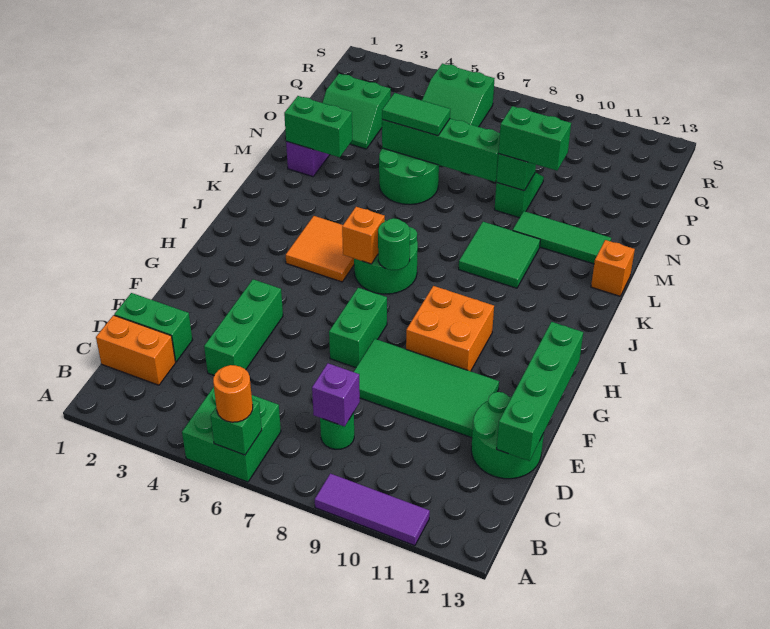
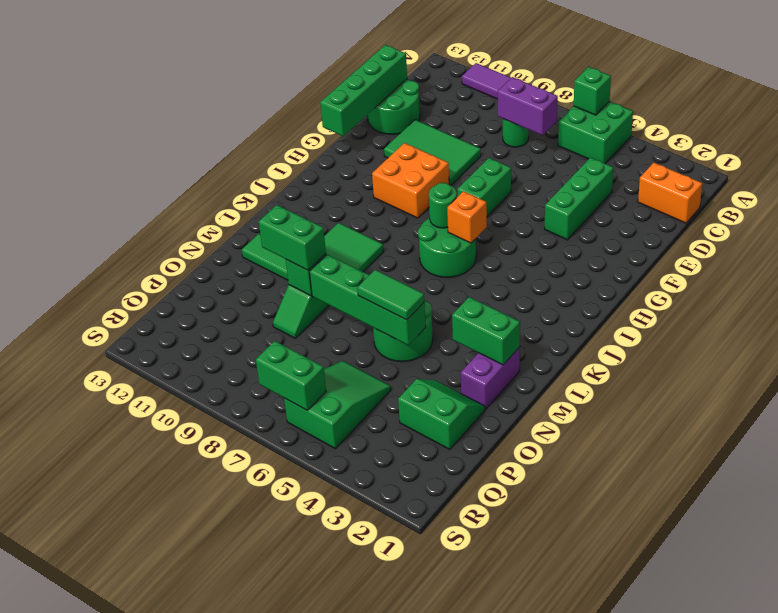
orange 1x1 round brick [213,365,253,422] -> none
purple 1x1 brick [312,363,360,426] -> purple 1x2 brick [498,77,558,135]
green 1x2 brick [114,293,192,362] -> green 1x2 brick moved to [256,341,326,411]
green 2x4 tile [354,339,499,438] -> green 2x3 tile [384,120,481,185]
orange 2x2 tile [286,216,354,282] -> none
orange 1x1 brick [591,240,635,296] -> none

